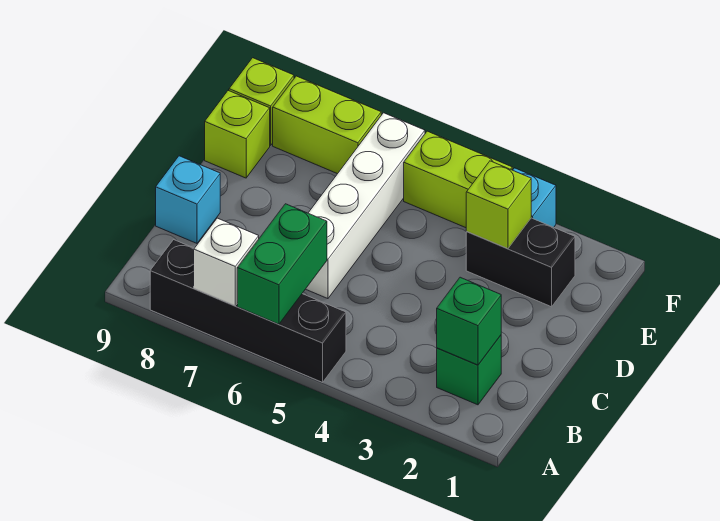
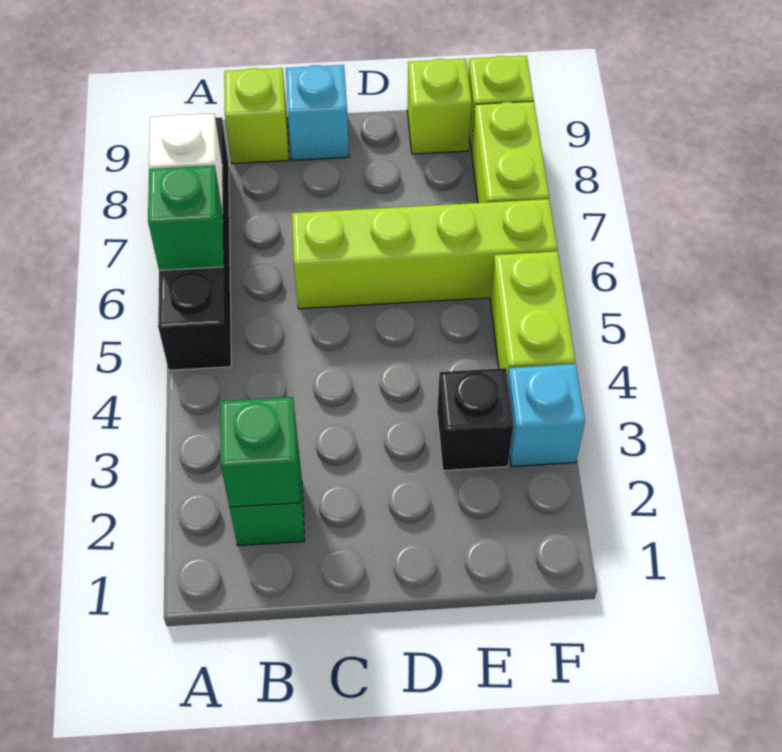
green 1x2 brick [237,204,327,324] -> green 1x1 brick [148,165,223,270]
white 1x4 brick [306,113,425,299] -> lime 1x4 brick [292,199,558,309]
black 1x2 brick [466,218,575,307] -> black 1x1 brick [437,368,514,471]
lime 1x1 brick [466,161,531,249] -> lime 1x1 brick moved to [224,68,289,163]

